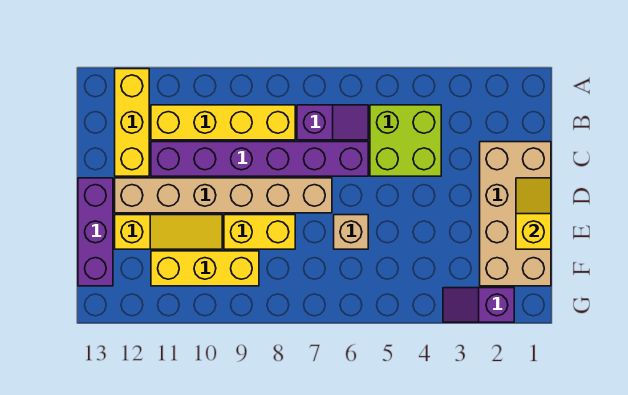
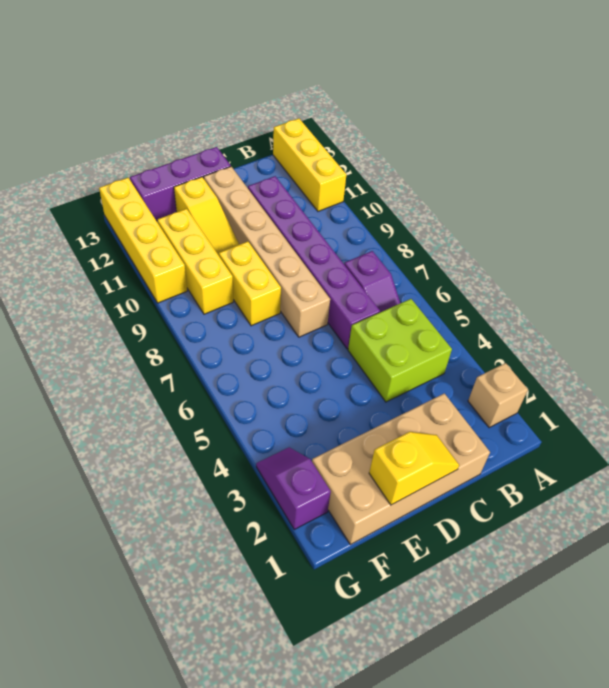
yellow 1x3 brick [115,69,149,176] -> yellow 1x3 brick turned to [273,118,346,211]
yellow 1x4 brick [151,105,295,140] -> yellow 1x4 brick moved to [99,178,187,303]
tan 1x1 brick [334,215,368,249] -> tan 1x1 brick moved to [468,363,528,427]

